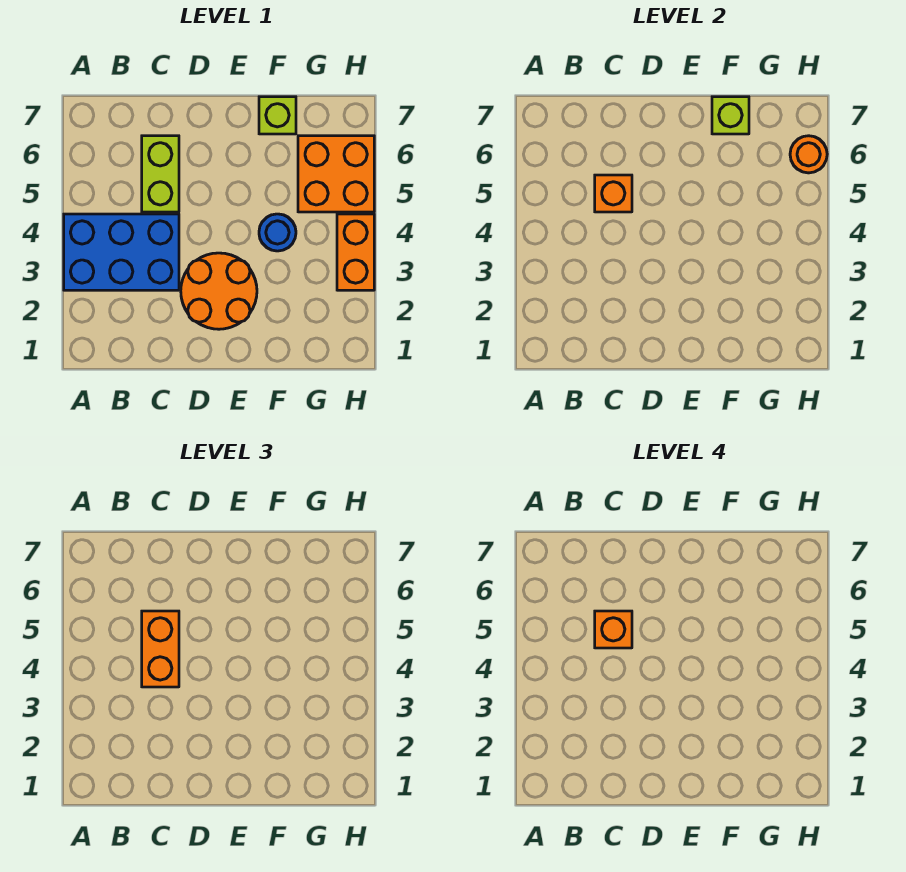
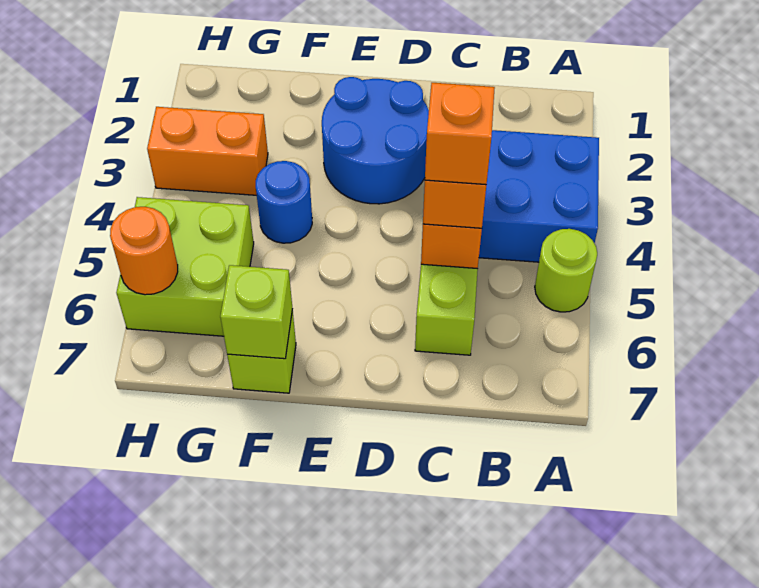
none -> lime 1x1 round brick [535,229,597,312]
orange 2x2 round brick [181,253,257,329] -> blue 2x2 round brick [322,77,429,204]
orange 2x2 brick [298,136,374,212] -> lime 2x2 brick [116,197,254,336]
orange 1x2 brick [337,214,374,290] -> orange 1x2 brick turned to [147,107,268,195]

